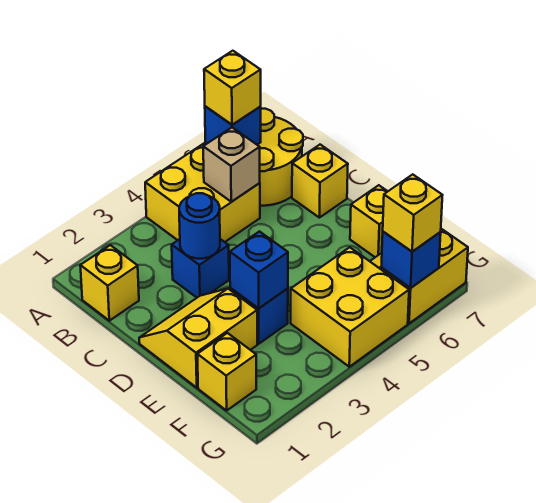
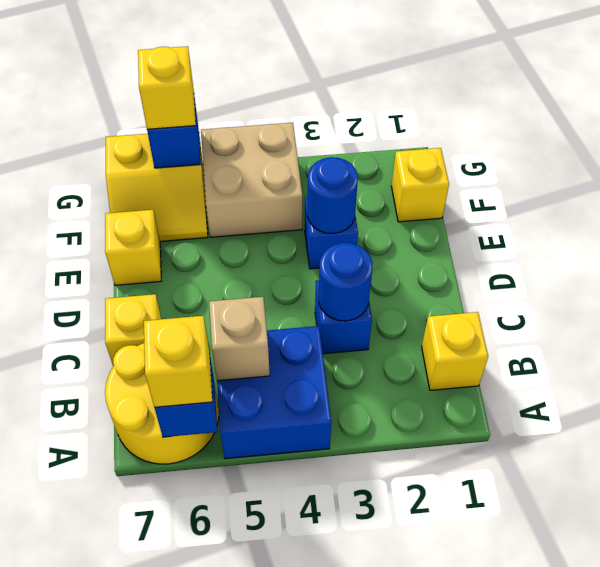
yellow 2x2 brick [145,144,260,242] -> blue 2x2 brick [217,326,331,459]
yellow 2x2 slope [139,289,257,388] -> none
blue 1x1 brick [230,231,288,308] -> blue 1x1 round brick [307,157,358,233]
yellow 2x2 brick [291,247,409,367] -> tan 2x2 brick [201,123,302,237]

